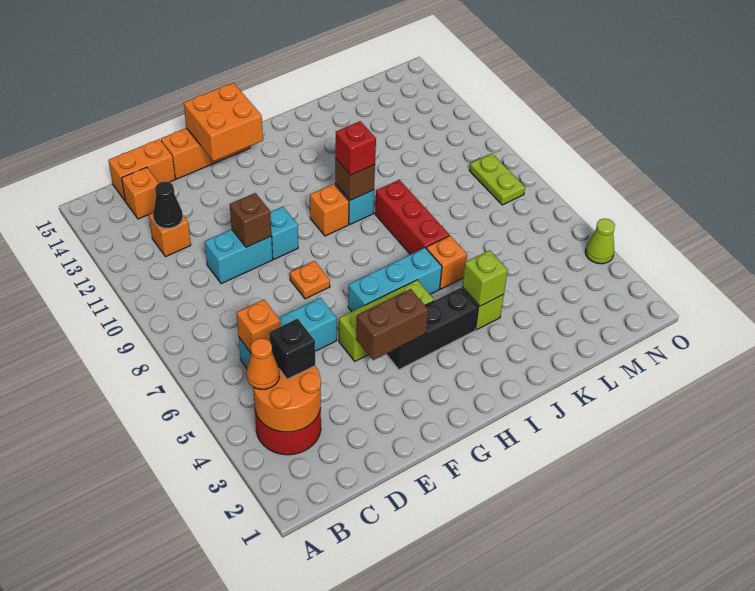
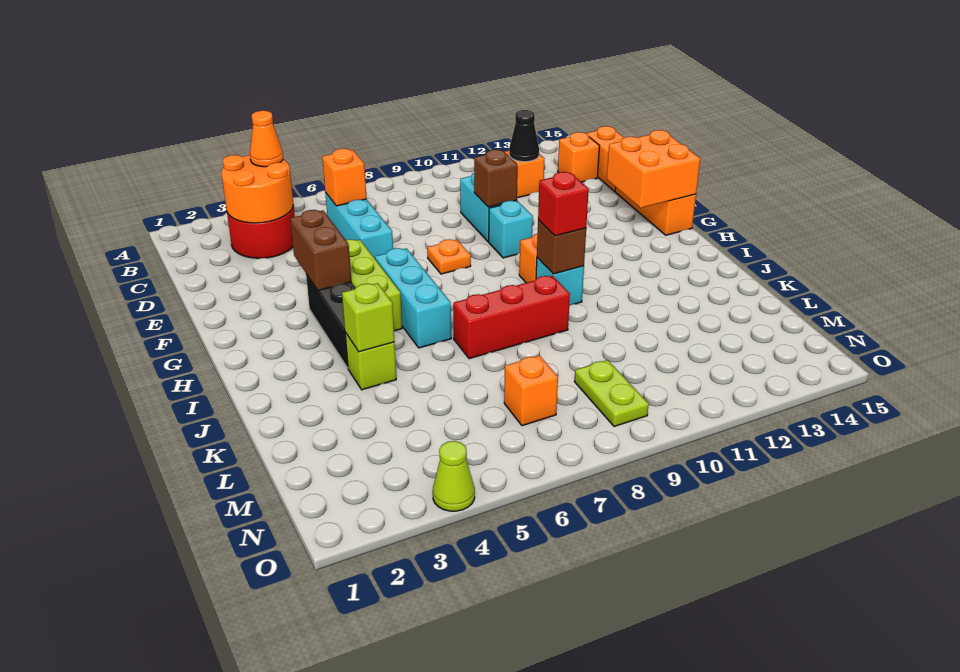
black 1x1 brick [269,319,315,379] -> none
orange 1x1 brick [426,236,467,289] -> orange 1x1 brick moved to [504,355,558,426]
lime 1x2 plate [469,154,525,205] -> lime 1x2 plate turned to [575,360,649,427]

